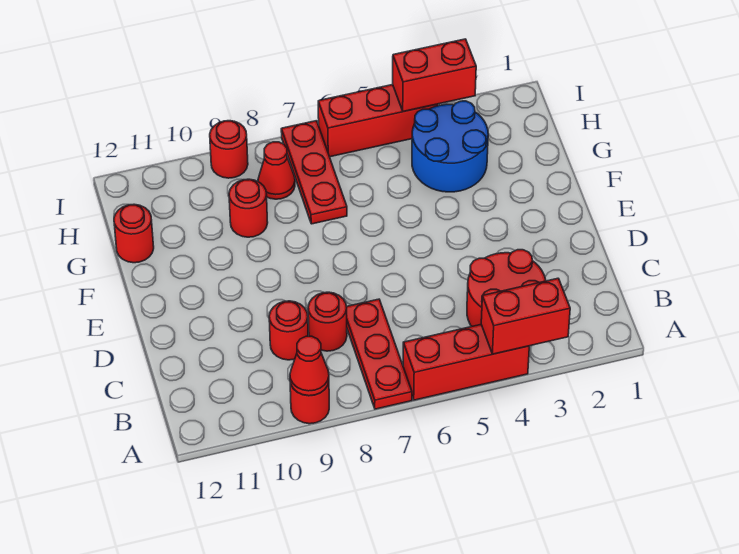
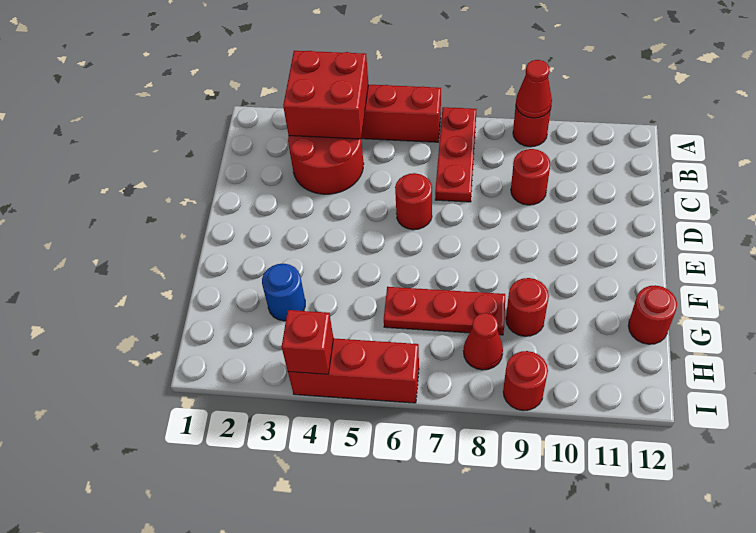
red 1x2 brick [481,278,570,354] -> red 2x2 brick [283,51,368,139]
red 1x1 round brick [308,292,347,351] -> red 1x1 round brick moved to [395,173,432,230]
blue 2x2 round brick [412,101,488,192] -> blue 1x1 round brick [262,264,305,321]
red 1x3 plate [281,121,347,224] -> red 1x3 plate turned to [384,287,505,335]
red 1x2 brick [393,39,476,112] -> red 1x1 brick [282,310,333,374]

